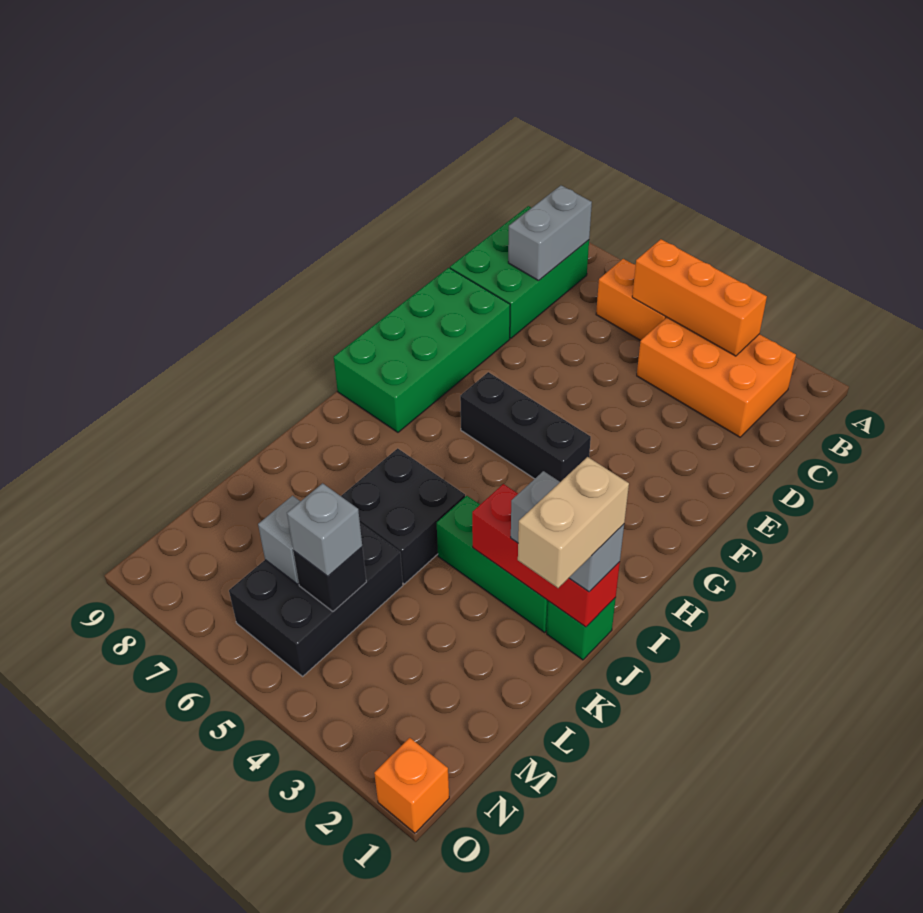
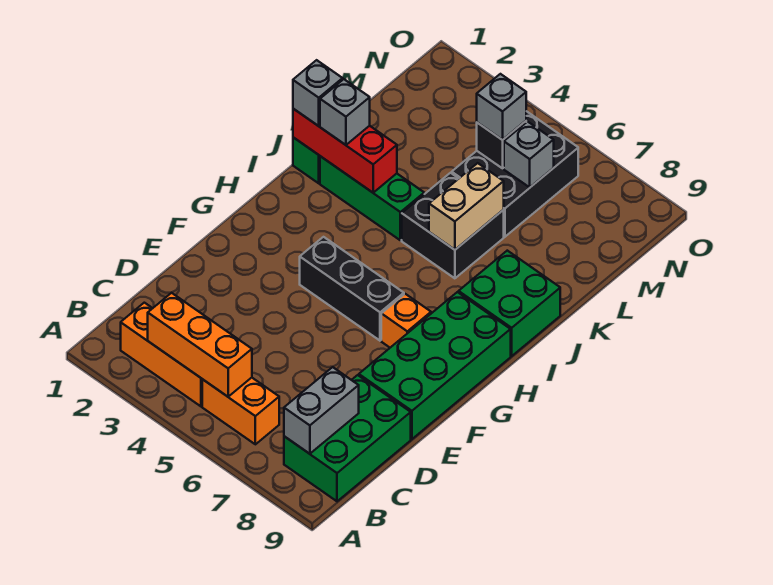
orange 2x3 brick [637,317,796,437] -> orange 1x3 brick [121,303,202,406]
none -> green 2x2 brick [459,251,560,356]
tan 1x2 brick [518,457,629,588] -> tan 1x2 brick moved to [429,163,504,250]
orange 1x1 brick [374,738,449,833] -> orange 1x1 brick moved to [381,294,431,348]

